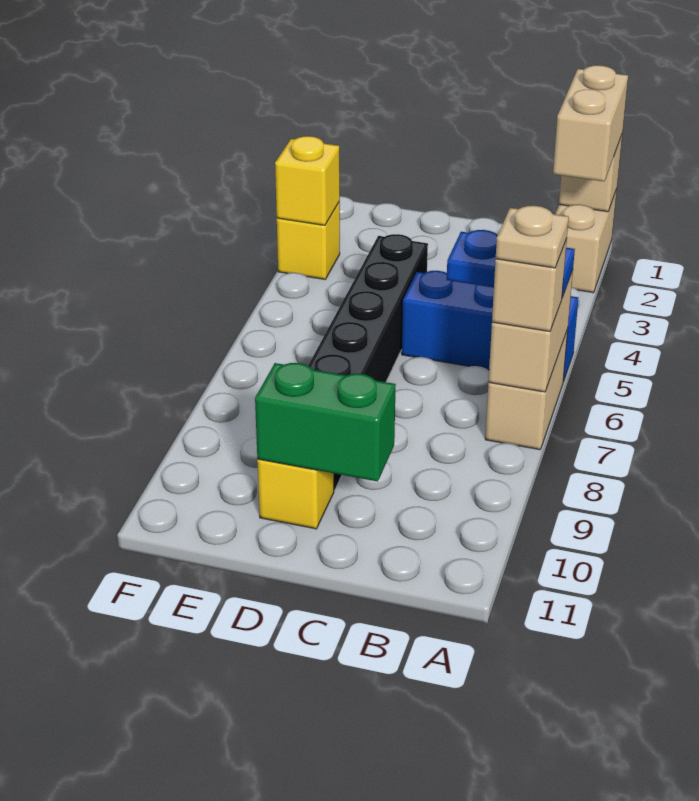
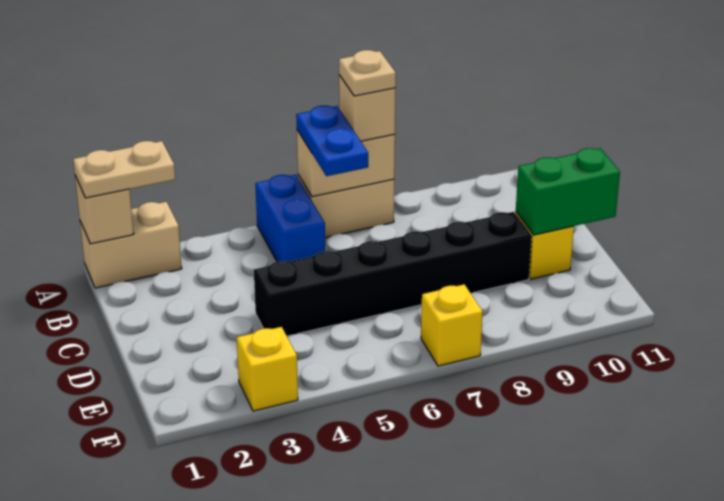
tan 1x2 brick [553,65,628,181] -> tan 1x2 plate [73,141,175,198]
blue 1x3 brick [402,271,578,382] -> blue 1x2 brick [255,175,325,262]
green 1x2 brick [255,363,396,481] -> green 1x2 brick turned to [516,148,620,235]
yellow 1x1 brick [275,136,340,225] -> yellow 1x1 brick moved to [421,284,483,366]

